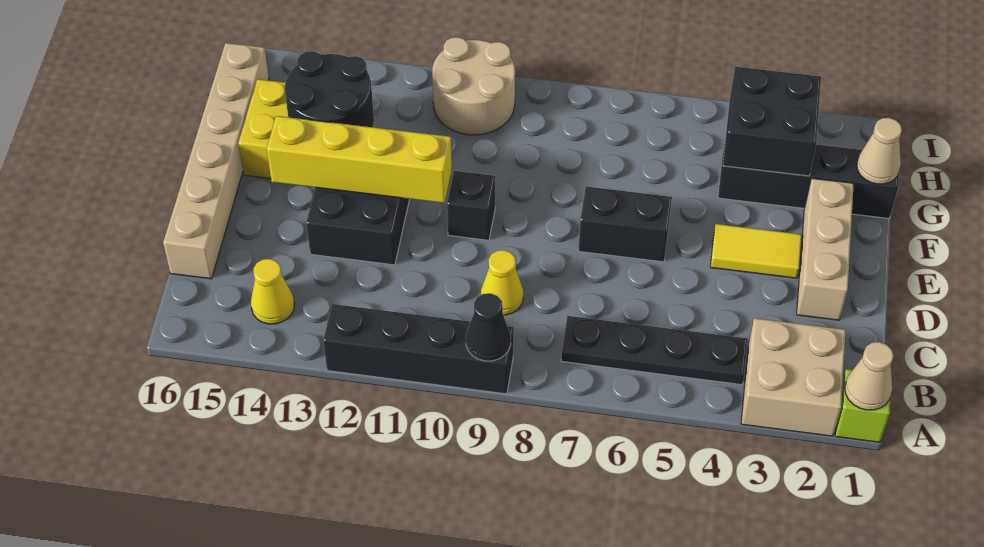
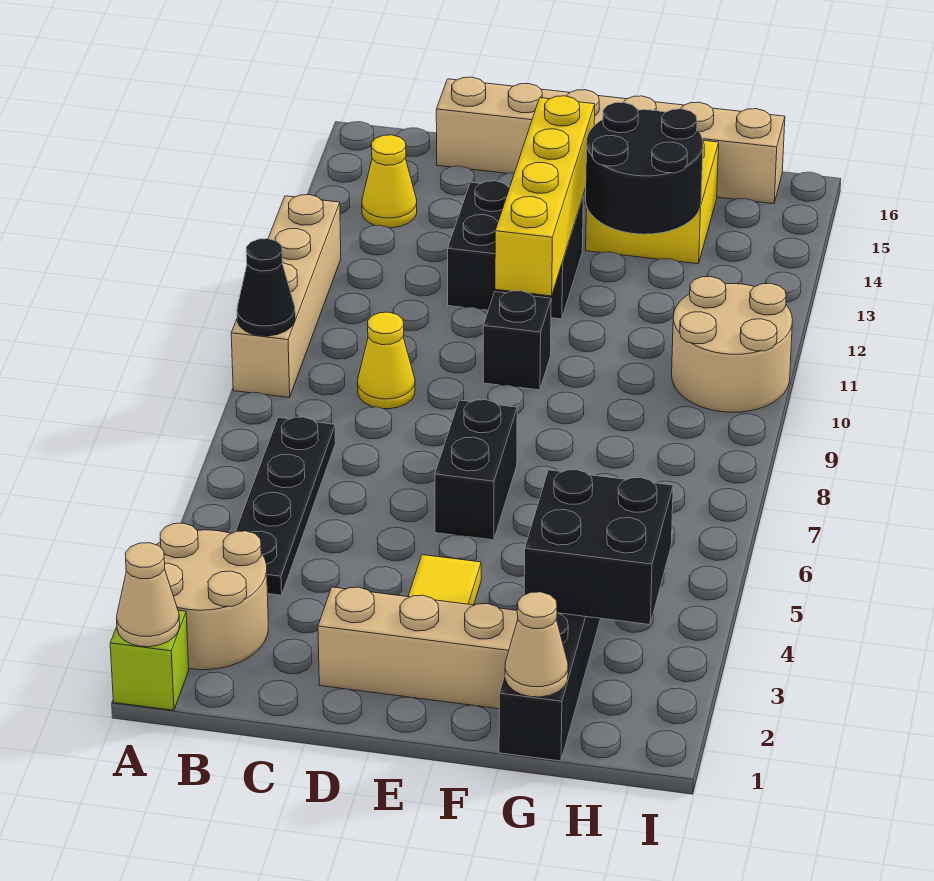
tan 2x2 brick [741,318,846,436] -> tan 2x2 round brick [156,523,268,670]
black 1x4 brick [323,304,514,394] -> tan 1x4 brick [231,195,341,397]

